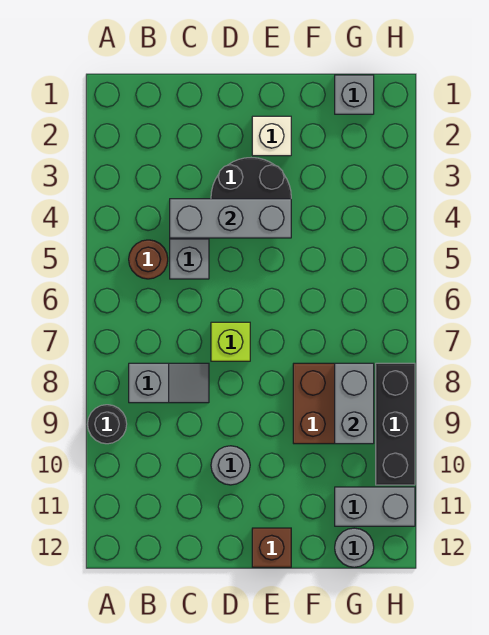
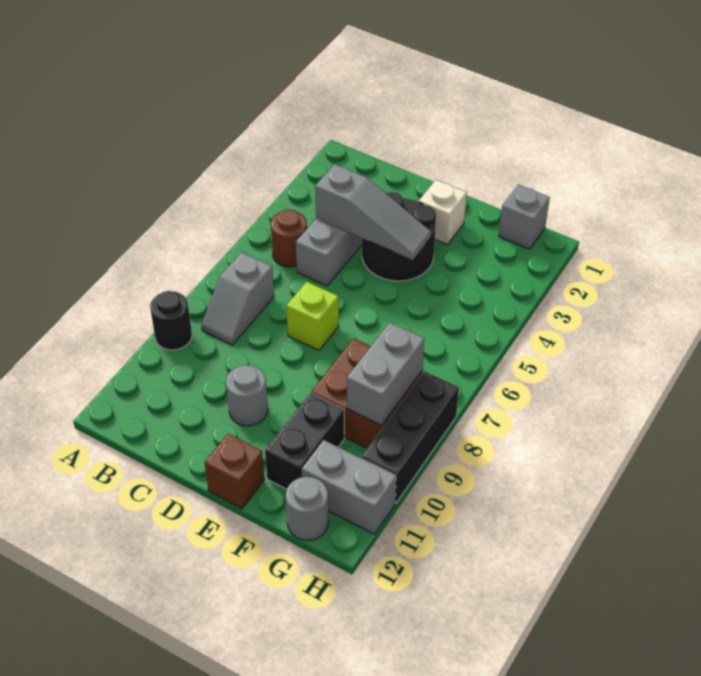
grey 1x2 slope [129,363,209,403] -> grey 1x2 slope turned to [201,252,274,345]
grey 1x3 brick [170,199,291,238] -> grey 1x3 slope [315,164,431,260]
none -> black 1x2 brick [265,393,344,489]

